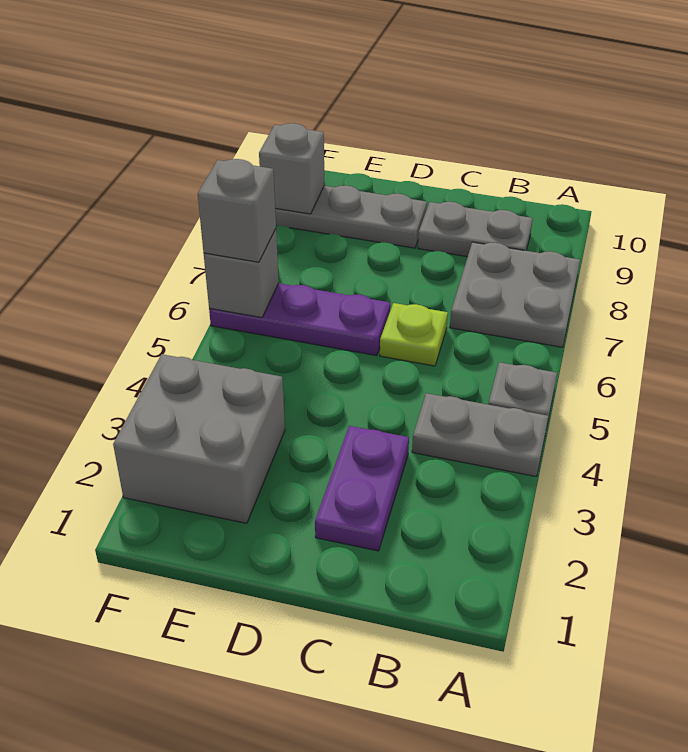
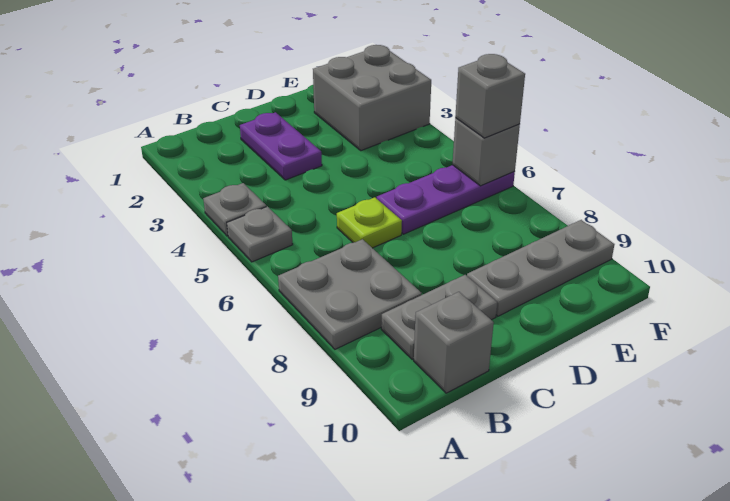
grey 1x2 plate [412,393,548,477] -> grey 1x1 plate [203,183,266,236]
grey 1x1 brick [259,123,324,214] -> grey 1x1 brick moved to [414,292,494,393]

